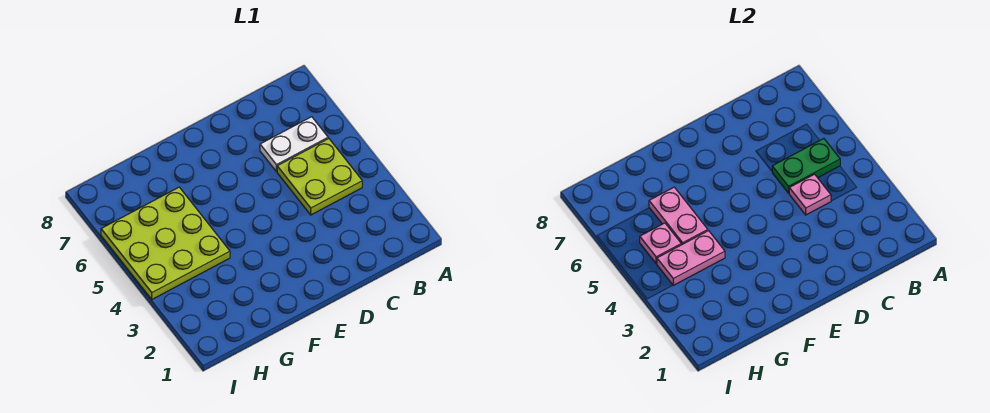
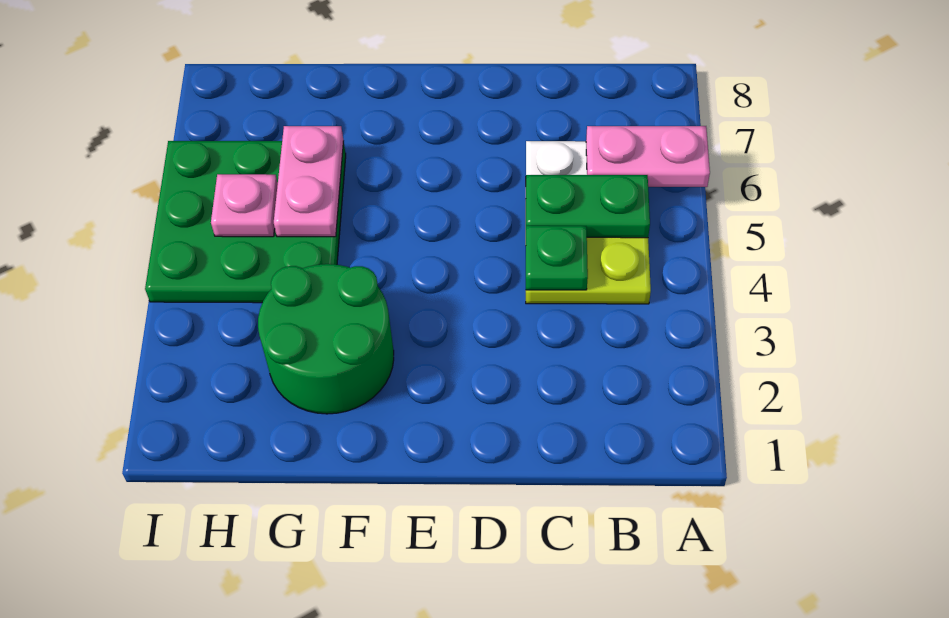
pink 1x1 plate [789,174,831,215] -> green 1x1 plate [526,226,588,290]
none -> green 2x2 round brick [258,264,394,414]
lime 3x3 plate [101,187,230,299] -> green 3x3 plate [145,141,346,303]
pink 1x2 plate [657,231,725,285] -> pink 1x2 plate moved to [586,126,710,187]

